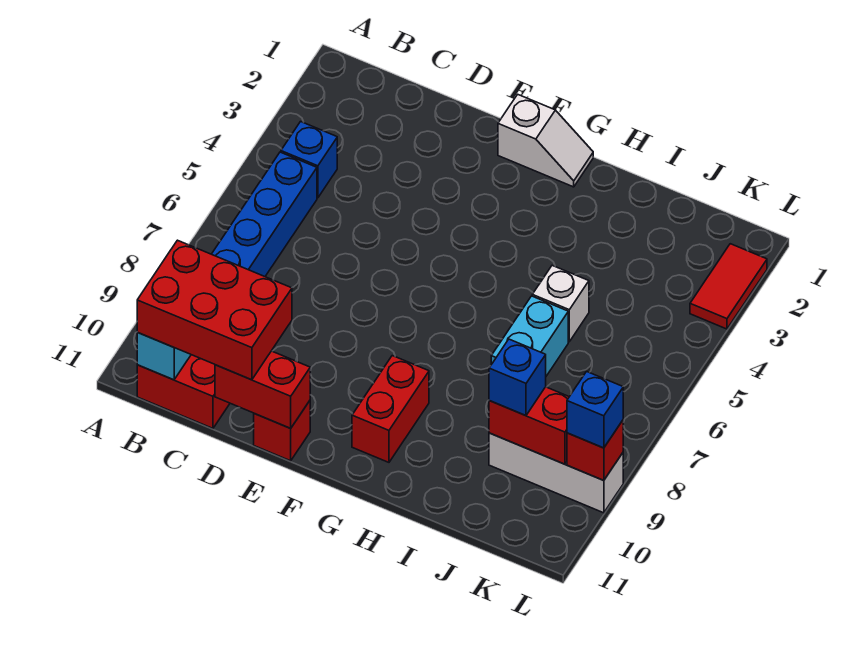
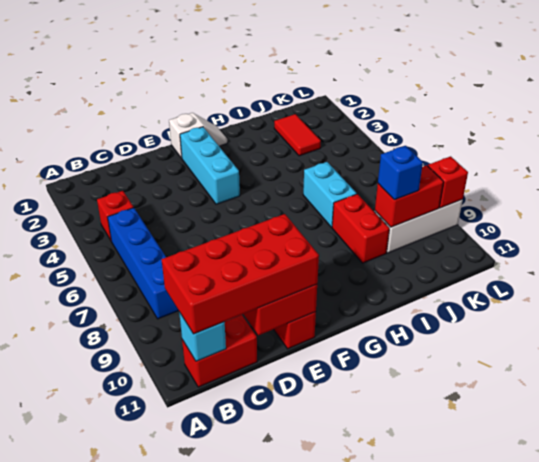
blue 1x1 brick [281,122,337,198] -> red 1x1 brick [97,191,134,240]
red 2x3 brick [137,240,292,380] -> red 2x4 brick [162,214,319,334]
none -> cyan 1x3 brick [180,127,240,204]
red 1x2 brick [352,356,429,462] -> red 1x2 brick moved to [332,194,389,263]
white 1x1 brick [532,265,589,342] -> none
red 1x2 tile [690,244,767,329] -> red 1x2 tile moved to [274,114,321,156]
blue 1x1 brick [567,372,623,448] -> none

